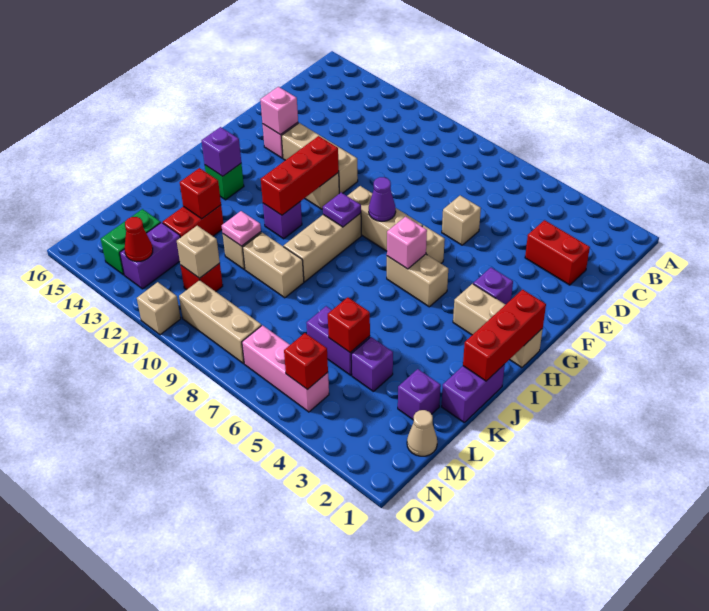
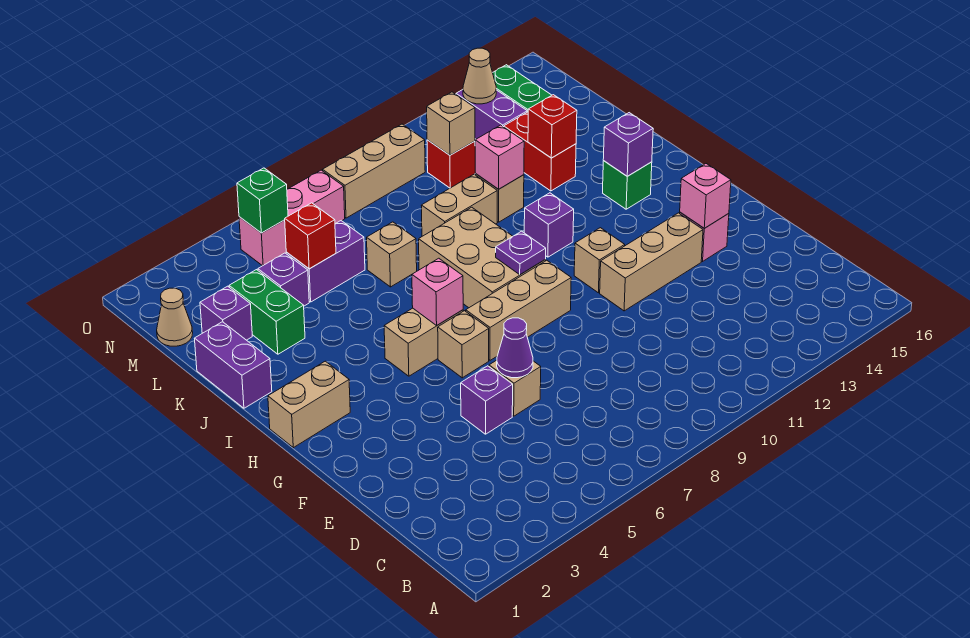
red 1x2 brick [525,220,590,285] -> none
purple 1x1 brick [473,268,513,305] -> purple 1x1 brick moved to [461,366,513,434]
purple 1x1 cone [369,177,396,221] -> purple 1x1 cone moved to [497,318,533,378]
red 1x3 brick [261,136,339,215] -> none
tan 1x3 brick [453,284,543,368] -> tan 1x2 brick [268,361,350,448]
red 1x3 brick [463,290,546,381] -> none
tan 1x3 brick [284,213,361,282] -> tan 2x3 brick [419,207,546,308]
none -> green 1x2 brick [229,270,305,354]
pink 1x1 plate [222,211,261,246] -> pink 1x1 brick [475,125,524,189]
red 1x1 brick [284,333,328,390] -> green 1x1 brick [237,168,288,233]
red 1x1 cone [124,217,153,262] -> tan 1x1 cone [463,48,496,104]
tan 1x1 brick [137,282,181,335] -> tan 1x1 brick moved to [367,222,417,287]

